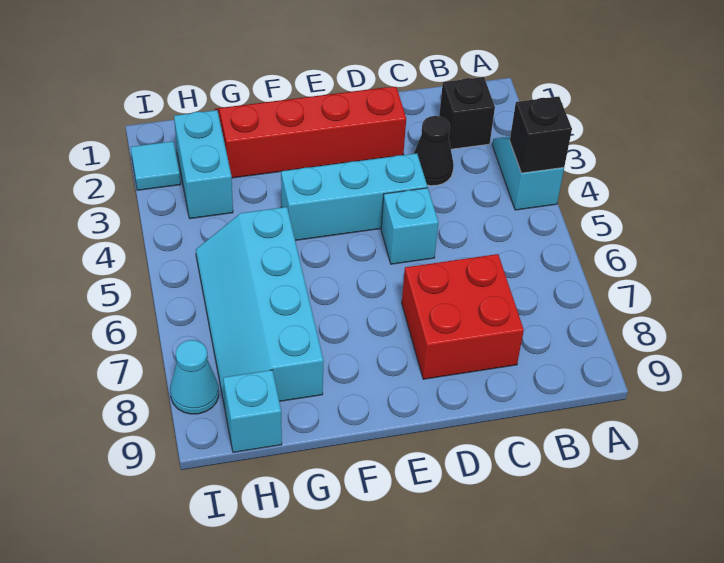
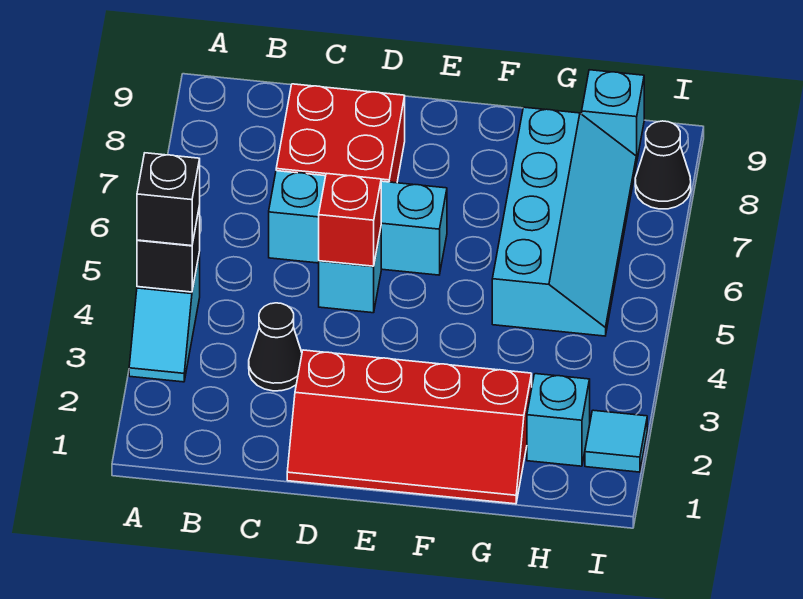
black 1x1 brick [439,77,495,149] -> black 1x1 brick moved to [137,153,200,246]
cyan 1x3 brick [281,153,427,240] -> cyan 1x3 brick moved to [269,171,447,275]
none -> red 1x1 brick [319,173,381,266]
cyan 1x2 brick [174,110,233,219] -> cyan 1x1 brick [527,374,590,466]
cyan 1x1 cone [170,340,219,414] -> black 1x1 cone [635,121,691,209]

